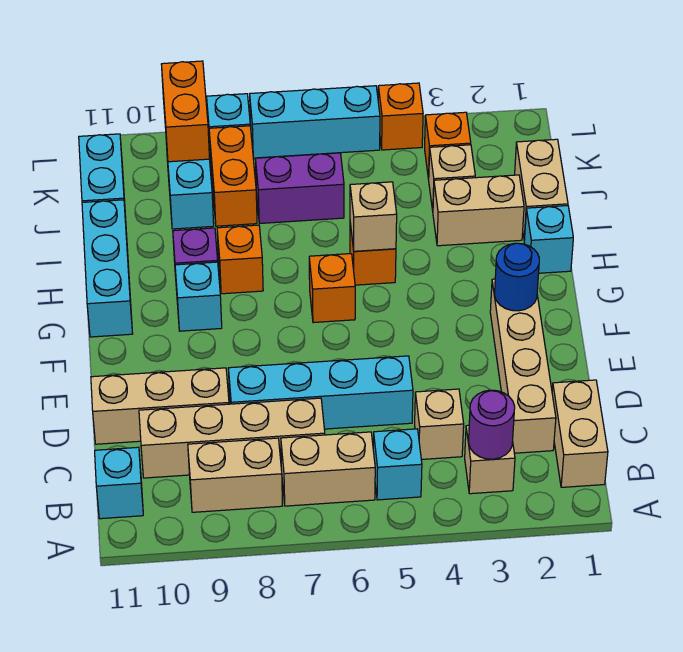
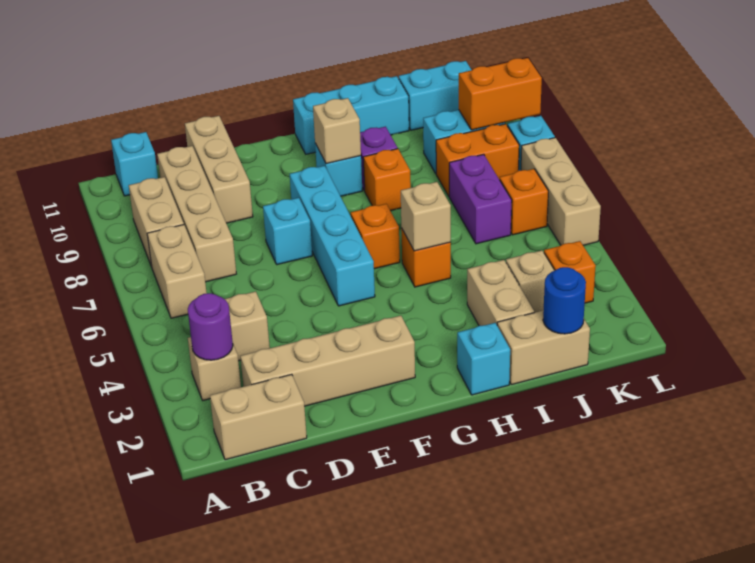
cyan 1x1 brick [373,429,422,500] -> cyan 1x1 brick moved to [263,198,312,265]
cyan 1x4 brick [228,356,413,429] -> cyan 1x4 brick moved to [290,166,375,306]
blue 1x1 round brick [494,243,539,311] -> blue 1x1 round brick moved to [543,267,586,334]
none -> tan 1x1 brick [313,98,361,164]
orange 1x1 brick [378,83,423,150] -> orange 1x1 brick moved to [500,169,548,235]
cyan 1x3 brick [250,86,380,158] -> tan 1x3 brick [521,138,601,245]

